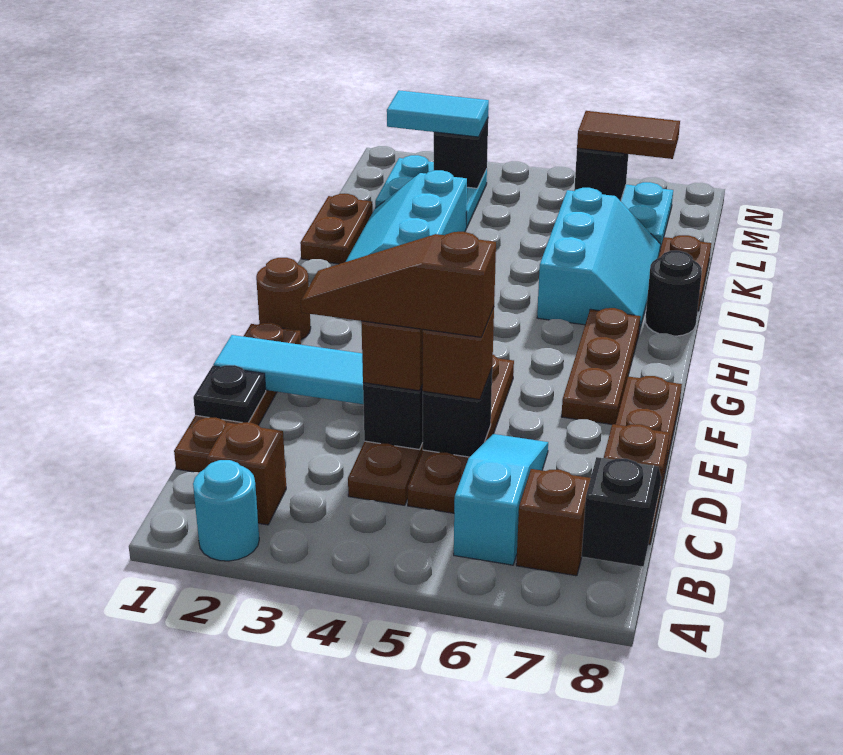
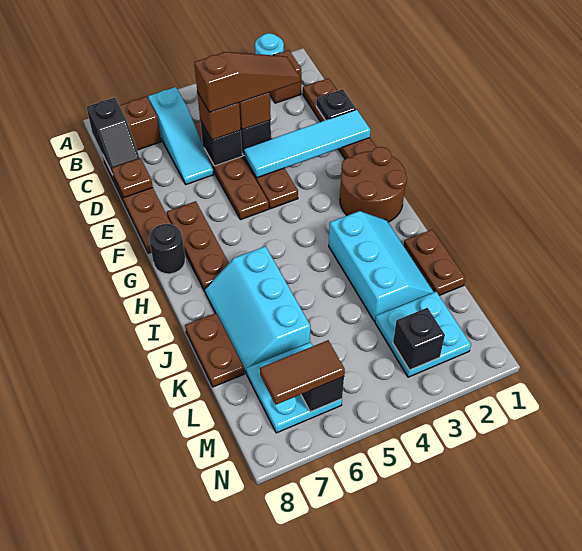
brown 1x1 round brick [256,258,311,340] -> brown 2x2 round brick [340,147,407,222]
black 1x1 round brick [645,251,702,336] -> black 1x1 round brick moved to [149,224,185,274]
cyan 1x2 tile [387,90,489,137] -> none

